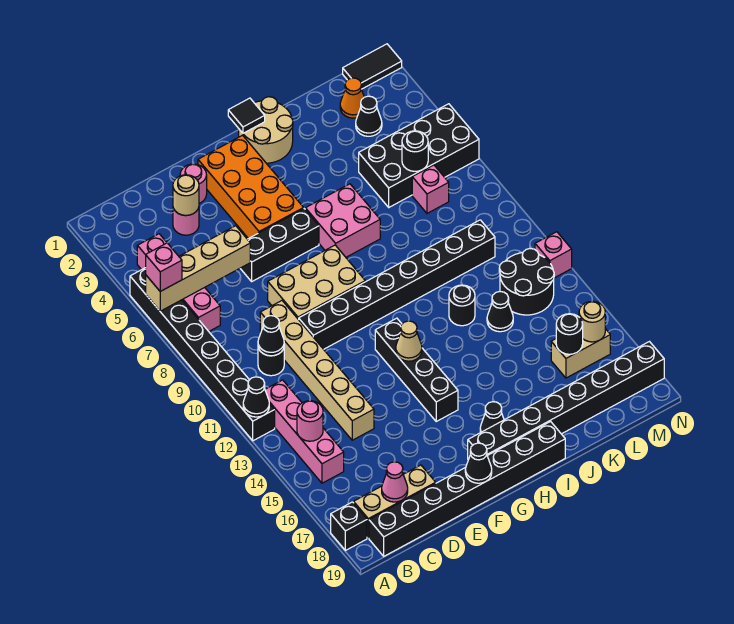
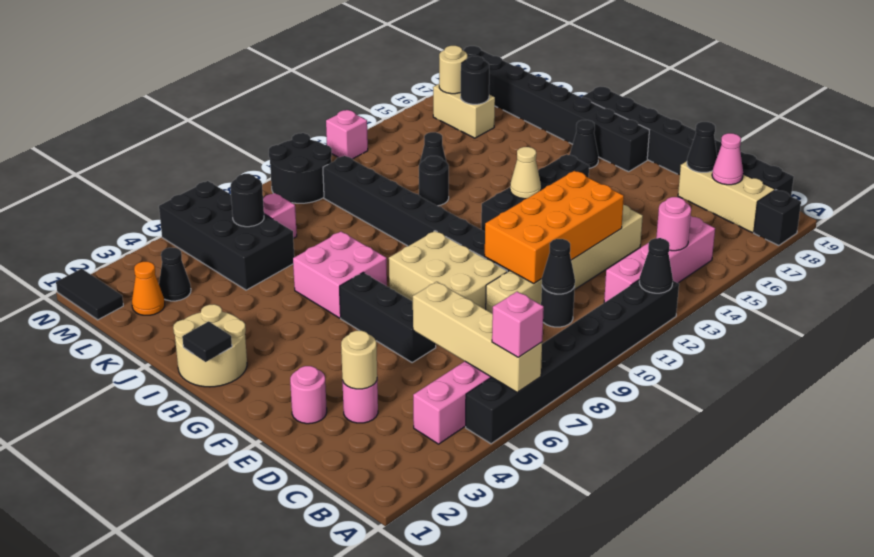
orange 2x4 brick [198,135,304,239] -> orange 2x4 brick moved to [485,171,624,283]
black 1x1 cone [465,443,492,483] -> black 1x1 cone moved to [687,122,717,172]
black 2x2 round brick [499,249,554,315] -> black 2x2 round brick moved to [269,133,332,203]

